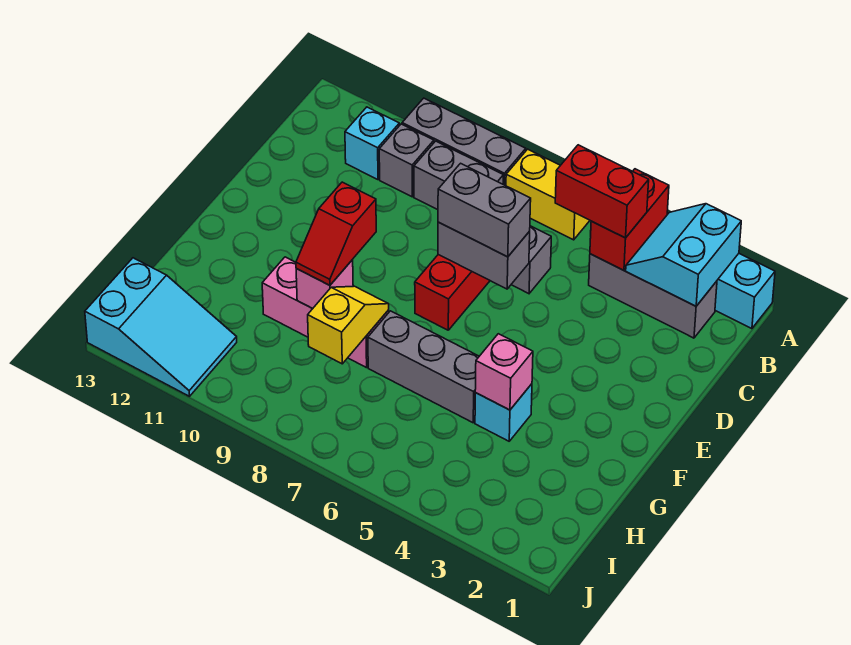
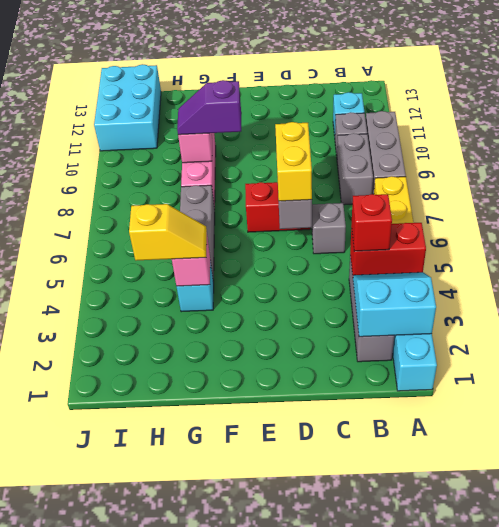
red 1x2 brick [555,145,649,238] -> red 1x1 brick [352,194,392,251]
grey 1x2 brick [438,163,531,257] -> yellow 1x2 brick [275,122,312,201]
red 1x2 slope [296,182,376,285] -> purple 1x2 slope [177,80,241,135]
yellow 1x2 slope [308,286,389,364] -> yellow 1x2 slope moved to [129,204,207,260]
cyan 2x3 slope [85,258,237,396] -> cyan 2x3 brick [94,64,161,151]

